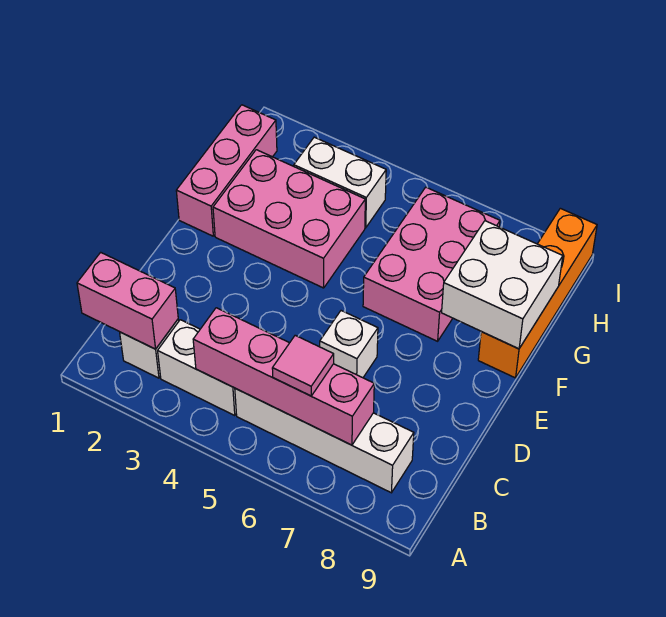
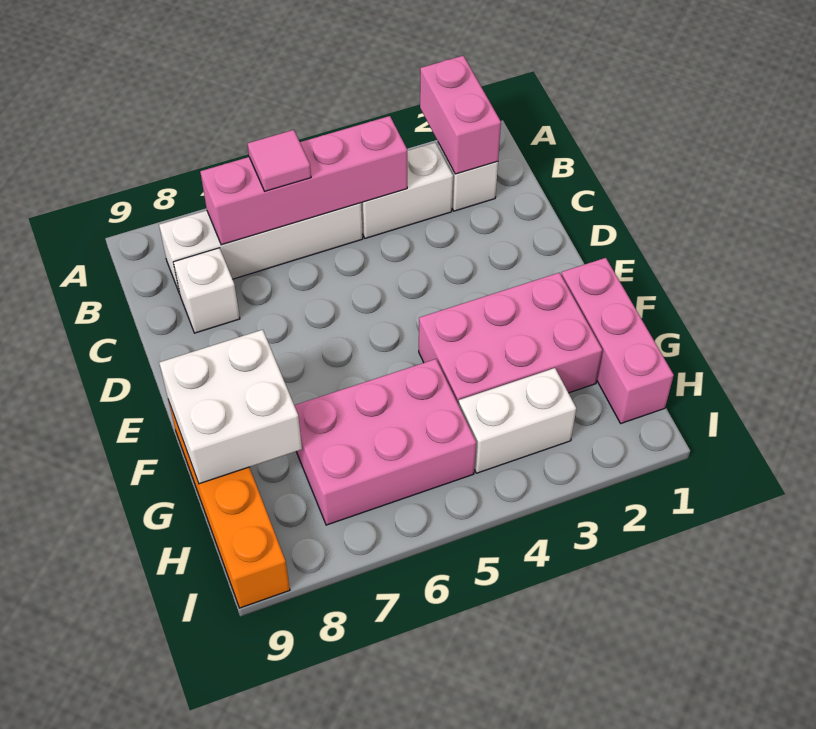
pink 1x2 brick [77,252,178,349] -> pink 1x2 brick turned to [420,56,501,174]
white 1x1 brick [320,311,378,378] -> white 1x1 brick moved to [173,248,240,333]
pink 2x3 brick [363,187,500,341] -> pink 2x3 brick turned to [294,359,476,525]

